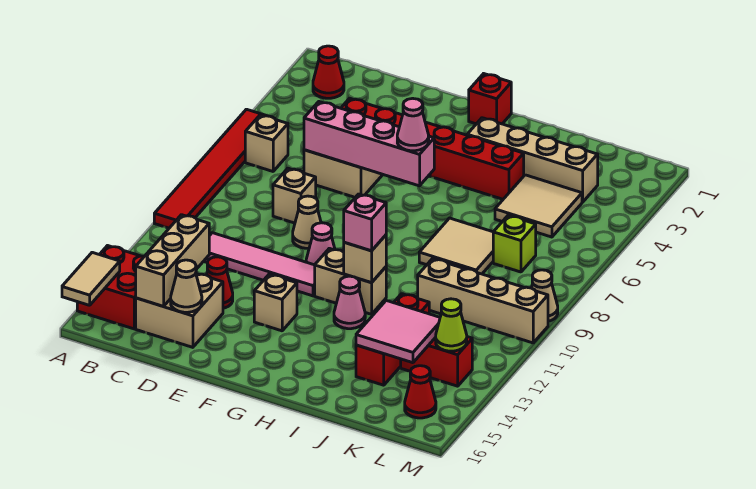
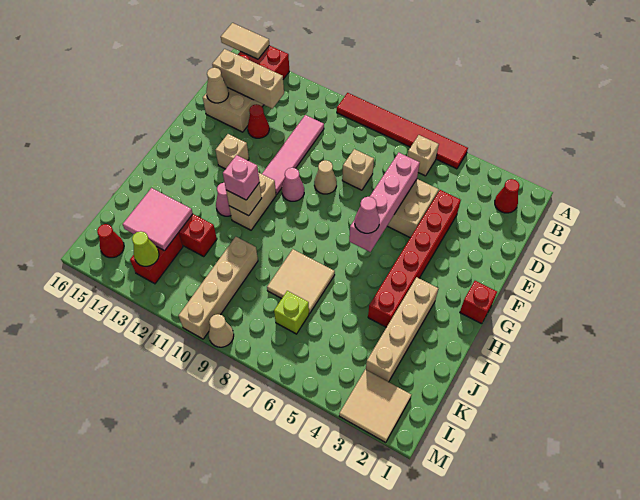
tan 2x2 tile [495,175,582,237] -> tan 2x2 tile moved to [339,369,411,443]

